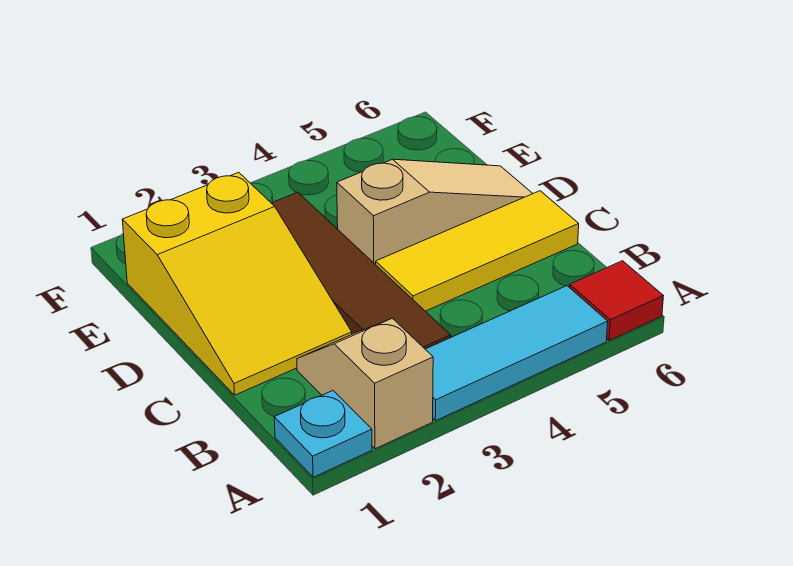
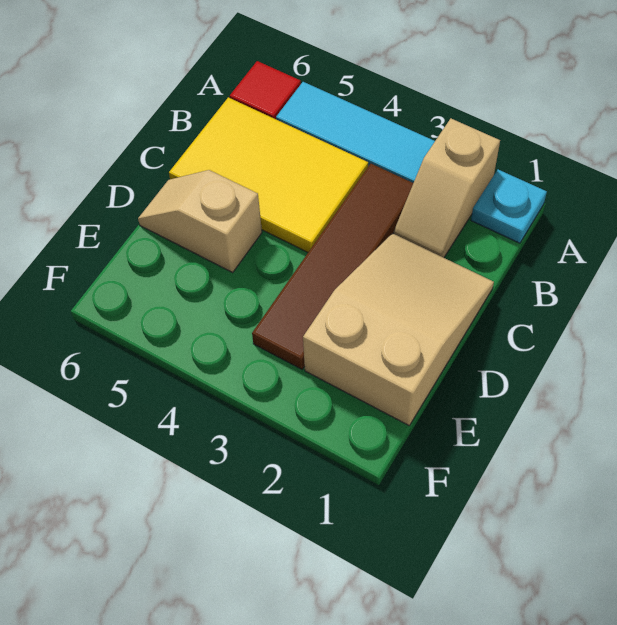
yellow 2x3 slope [122,172,352,395] -> tan 2x3 slope [303,233,494,425]
yellow 1x3 tile [376,191,579,311] -> yellow 2x3 tile [169,97,368,252]
tan 1x3 slope [337,159,533,265] -> tan 1x2 slope [138,170,262,272]

